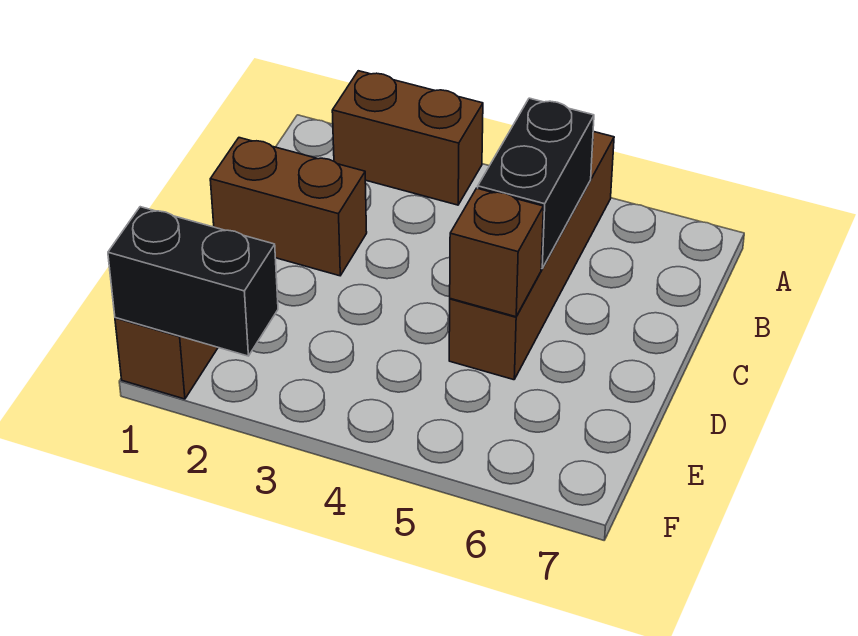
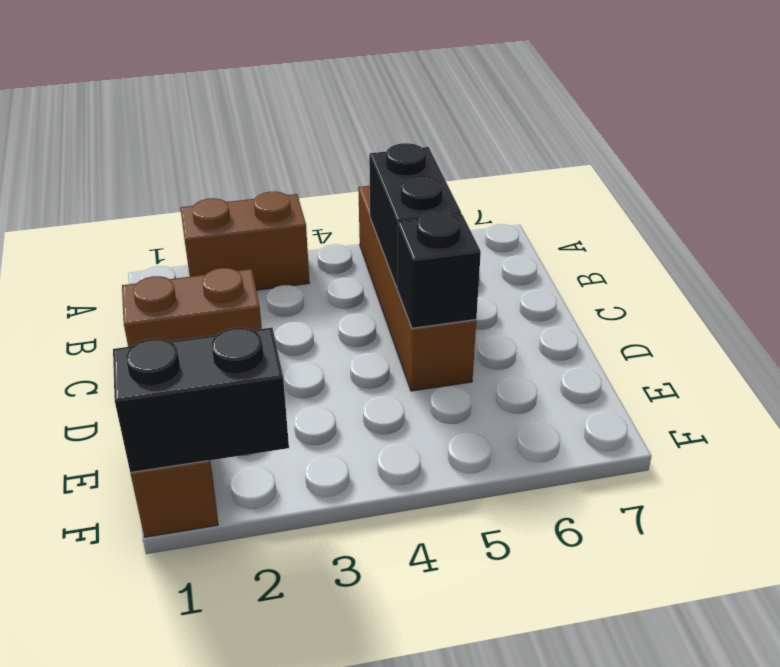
brown 1x1 brick [450,188,544,317] -> black 1x1 brick [397,212,481,328]

